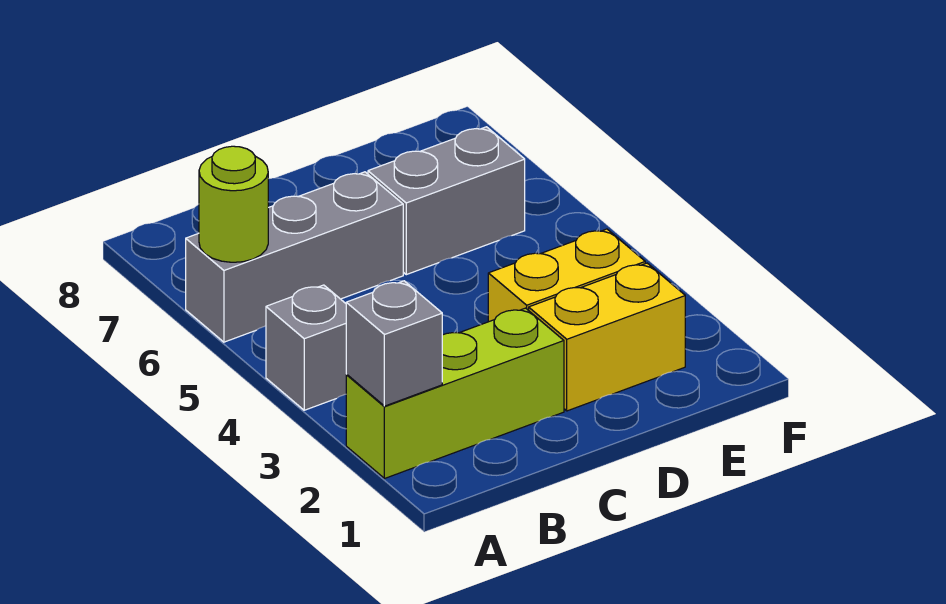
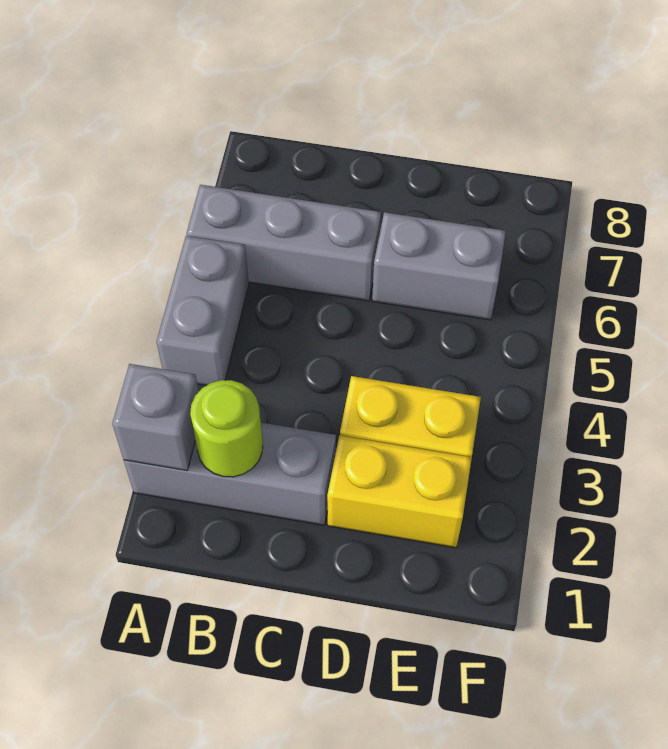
lime 1x3 brick [346,308,564,479] -> grey 1x3 brick [124,423,336,525]
grey 1x1 brick [266,285,347,410] -> grey 1x2 brick [156,236,249,385]
lime 1x1 round brick [199,146,268,262] -> lime 1x1 round brick moved to [190,380,263,477]

